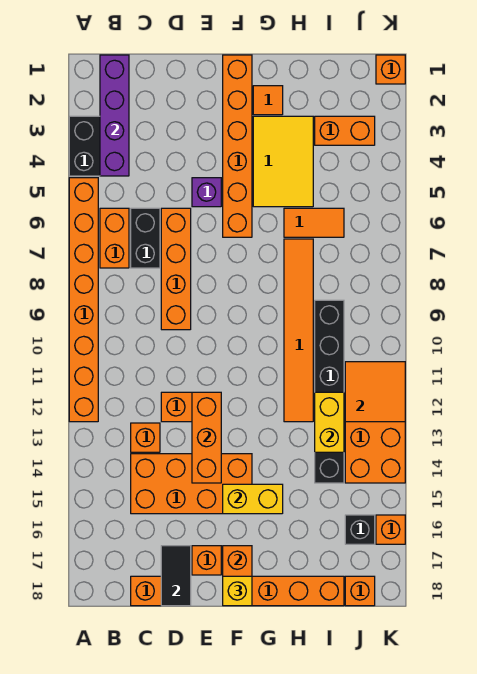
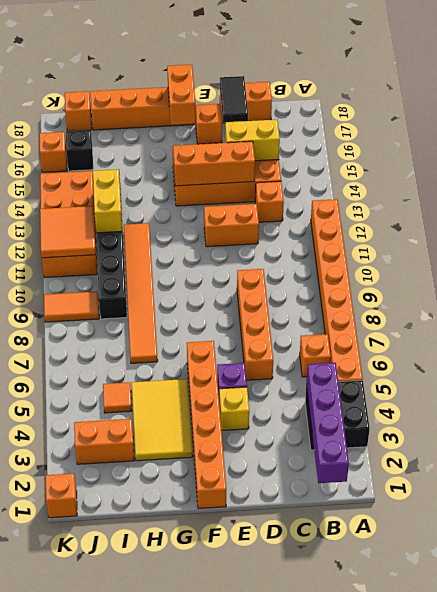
orange 1x2 brick [100,208,129,268] -> orange 1x1 brick [300,334,331,377]
black 1x2 brick [131,208,160,268] -> none
orange 1x3 brick [192,392,221,483] -> orange 1x3 brick turned to [173,141,255,186]
yellow 1x2 brick [223,484,283,514] -> yellow 1x2 brick moved to [225,120,280,161]
yellow 1x1 brick [223,576,252,606] -> yellow 1x1 brick moved to [219,387,249,431]
orange 1x1 tile [253,86,283,115] -> orange 1x1 tile moved to [103,382,132,413]
orange 1x2 tile [284,208,344,237] -> orange 1x2 tile moved to [44,291,99,322]

